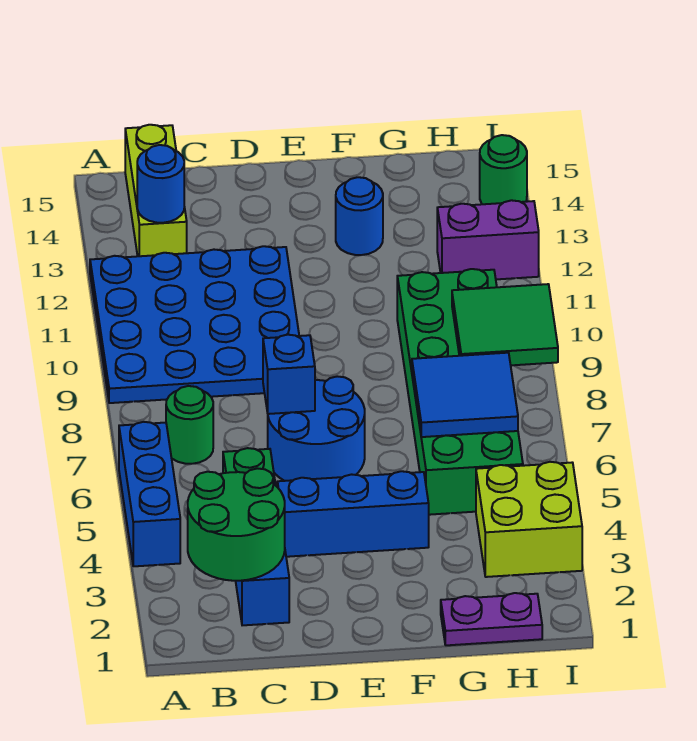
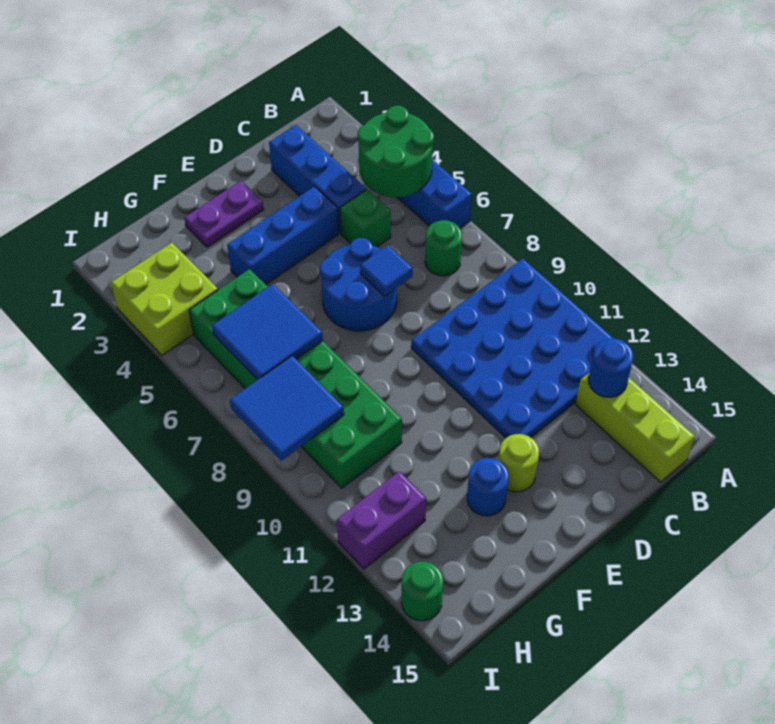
green 2x2 round brick [188,468,285,581] -> green 2x2 round brick moved to [358,106,434,197]
blue 1x1 brick [263,335,315,414] -> blue 1x1 tile [360,245,413,296]
none -> lime 1x1 round brick [498,434,539,492]
purple 1x2 plate [441,593,542,645] -> purple 1x2 plate moved to [184,181,264,247]
green 2x2 tile [452,284,558,365] -> blue 2x2 tile [230,356,344,461]

